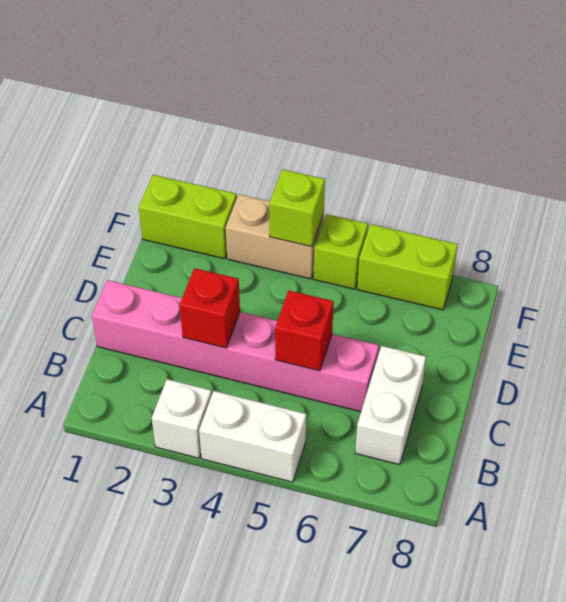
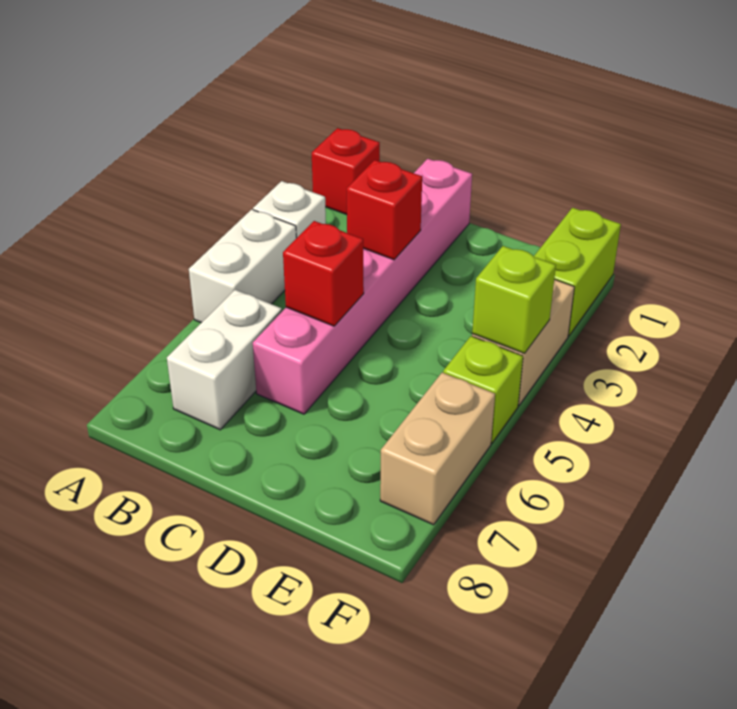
none -> red 1x1 brick [312,128,380,215]
white 1x2 brick [355,346,426,465] -> white 1x2 brick turned to [167,290,282,430]
lime 1x2 brick [357,224,458,310] -> tan 1x2 brick [380,373,495,525]

